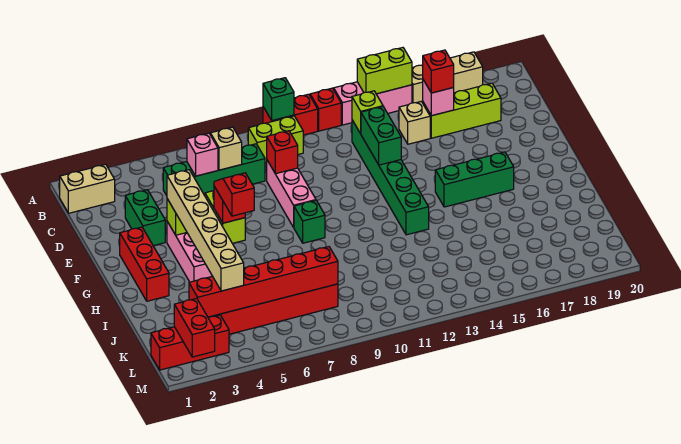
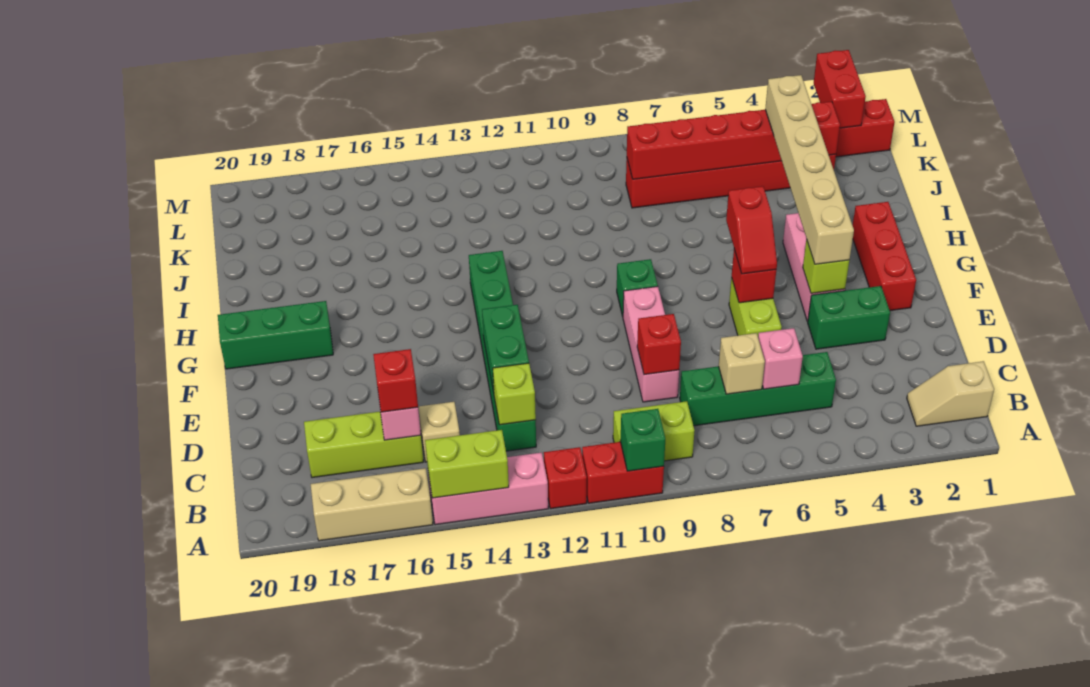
tan 1x2 brick [60,164,115,213] -> tan 1x2 slope [907,361,994,426]
green 1x2 brick [125,190,165,246] -> green 1x2 brick turned to [808,286,890,349]
green 1x3 brick [435,152,514,207] -> green 1x3 brick moved to [218,301,333,369]

